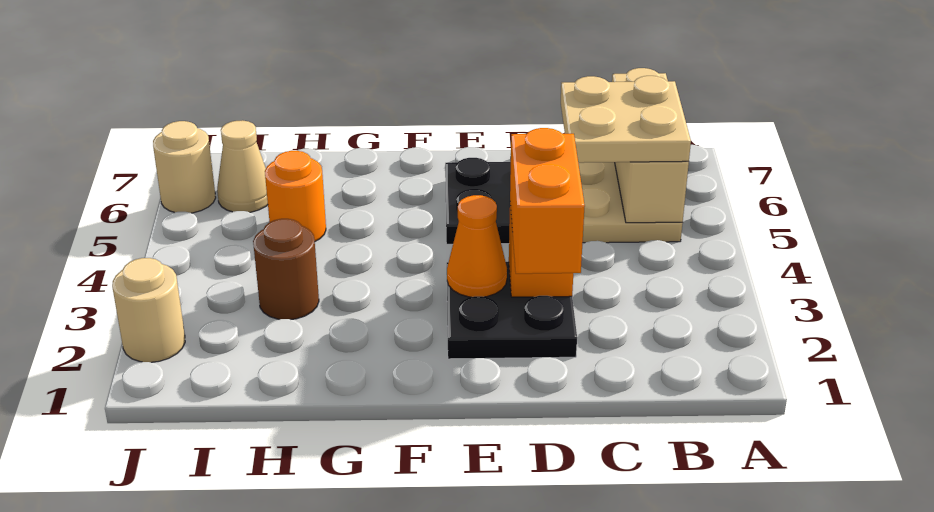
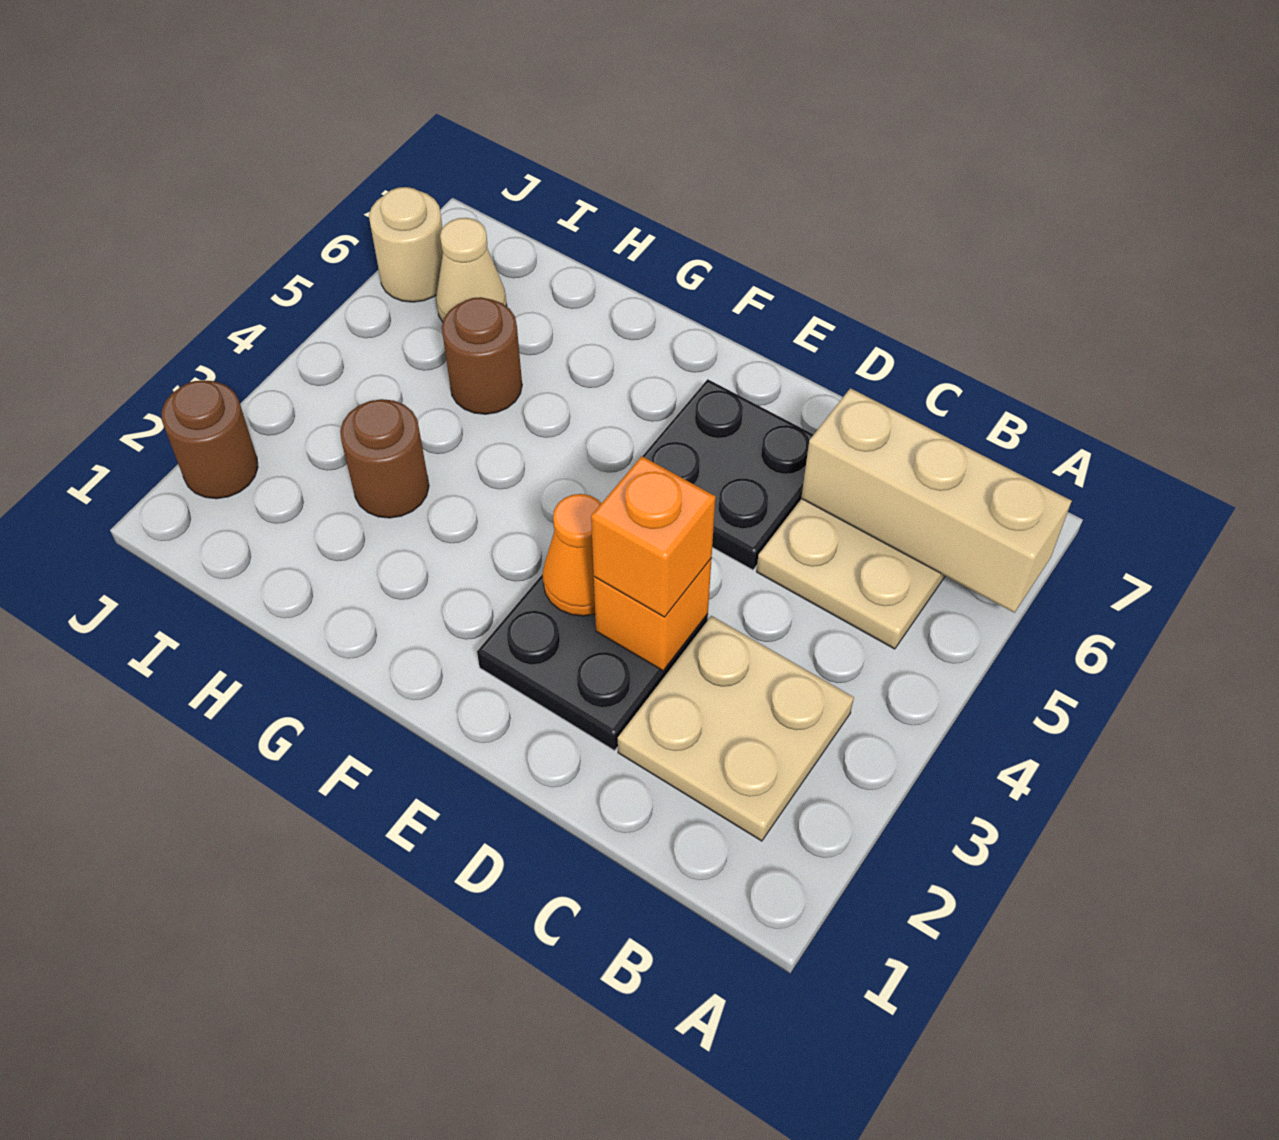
tan 1x3 brick [612,68,689,223] -> tan 1x3 brick turned to [801,388,1072,613]
tan 2x2 plate [561,76,691,163] -> tan 2x2 plate moved to [618,616,854,841]
orange 1x2 brick [510,128,585,274] -> orange 1x1 brick [591,456,716,617]
orange 1x1 round brick [265,151,326,241] -> brown 1x1 round brick [442,297,522,414]
tan 1x1 round brick [112,258,185,362] -> brown 1x1 round brick [161,380,258,499]

